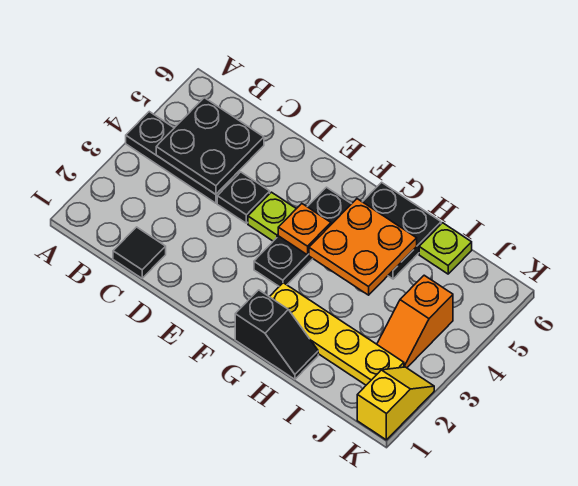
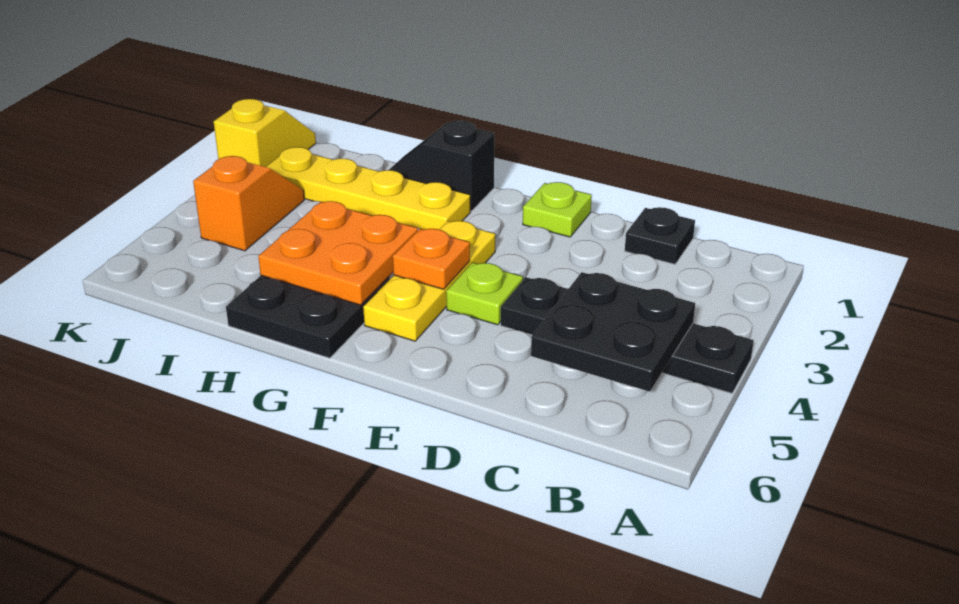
black 1x1 tile [113,227,166,278] -> black 1x1 plate [625,207,695,264]
black 1x3 plate [254,187,351,286] -> yellow 1x3 plate [363,221,495,341]
lime 1x1 plate [419,223,472,274] -> lime 1x1 plate moved to [523,182,592,237]
yellow 1x2 slope [357,367,434,440] -> yellow 1x2 slope turned to [214,99,316,167]

